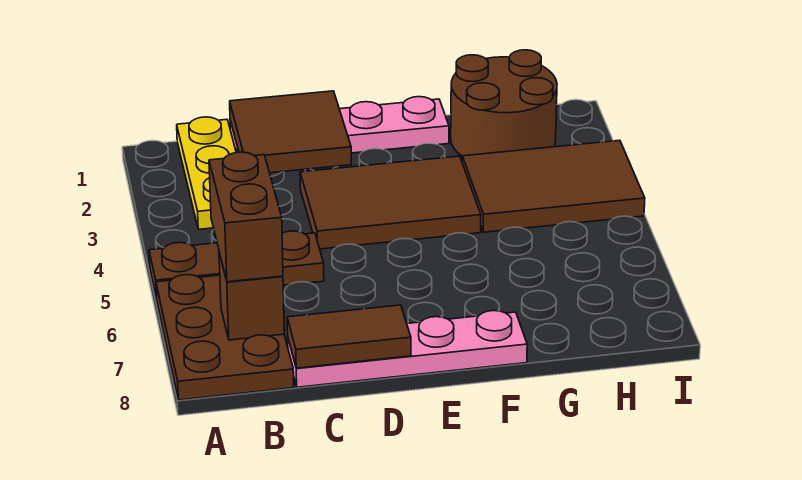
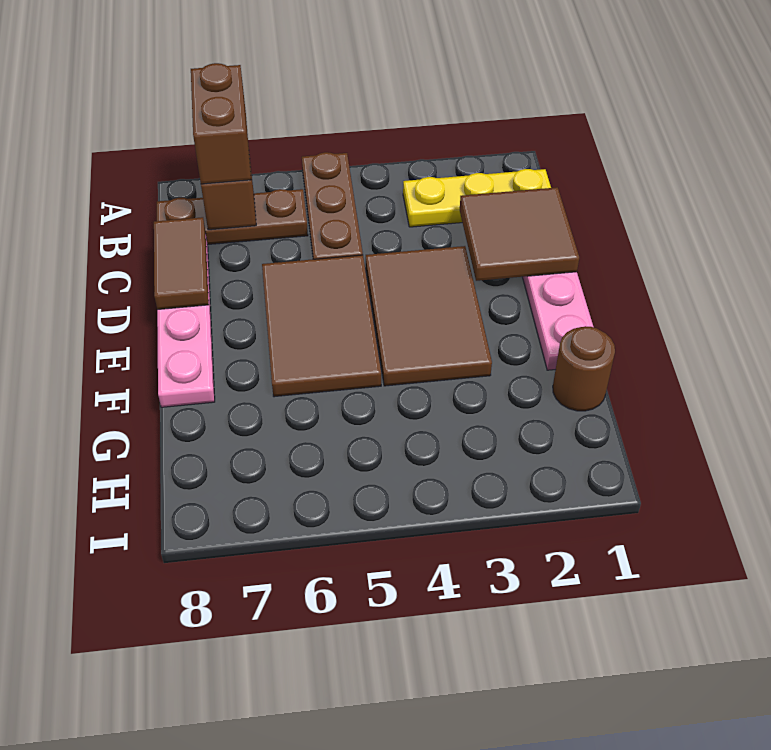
brown 2x3 plate [156,275,294,400] -> brown 1x3 plate [157,189,308,244]
brown 1x2 brick [209,152,283,282] -> brown 1x2 brick turned to [191,63,251,184]
brown 2x2 round brick [451,50,557,156] -> brown 1x1 round brick [553,326,615,411]
brown 2x3 tile [462,140,645,232] -> brown 2x3 tile moved to [262,255,381,397]

